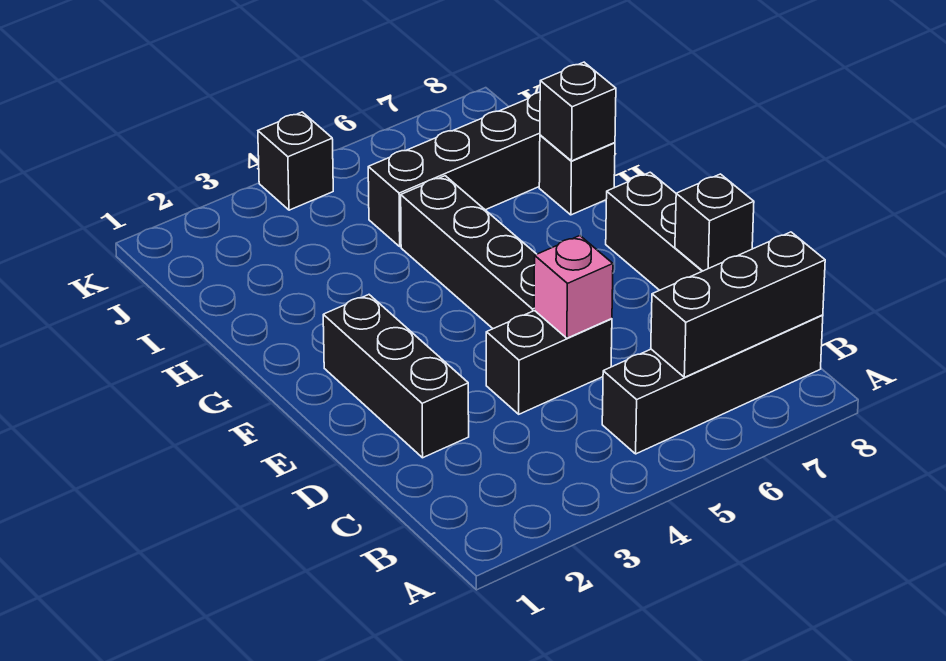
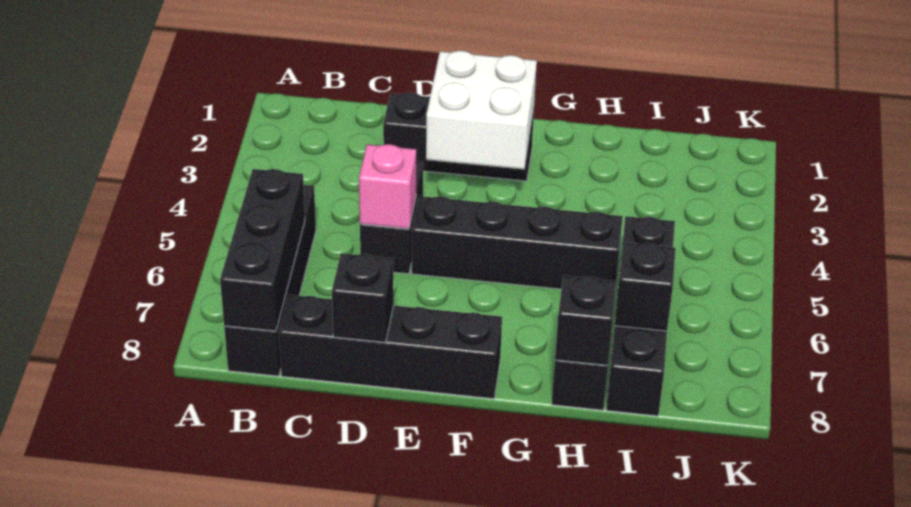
none -> white 2x2 brick [426,51,537,169]
black 1x1 brick [258,112,333,210] -> black 1x1 brick moved to [615,243,676,331]

